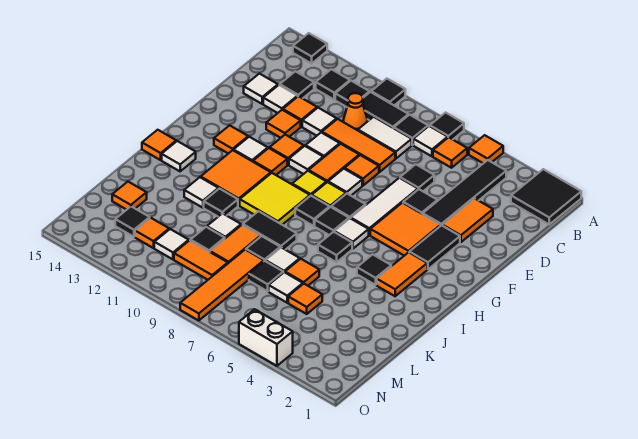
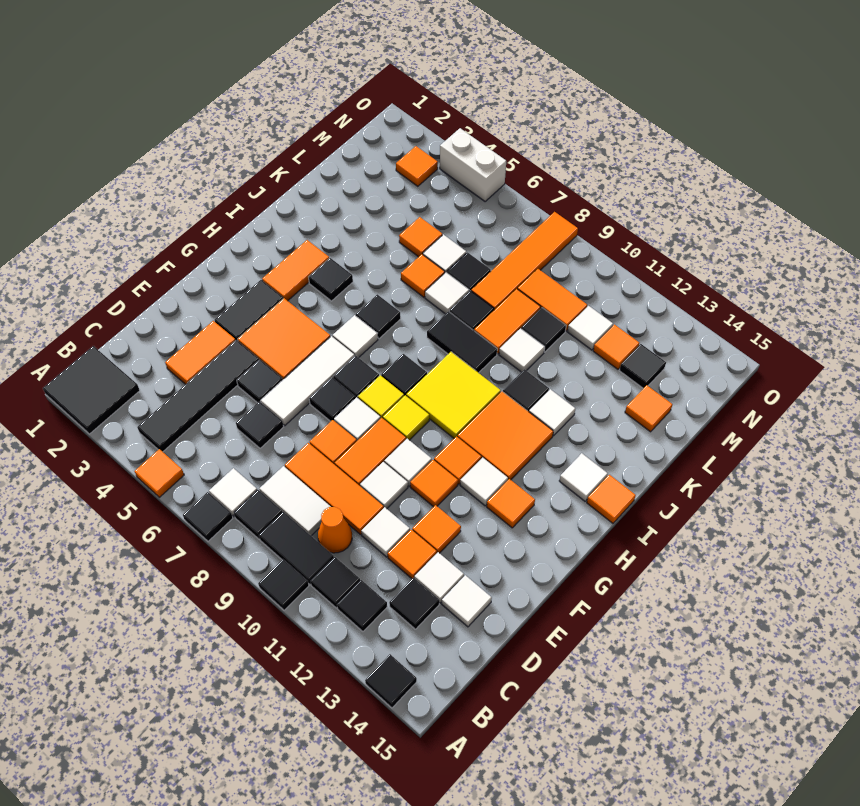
orange 1x1 tile [433,137,467,168] -> orange 1x1 tile moved to [396,146,438,186]
black 1x1 tile [315,207,349,235] -> black 1x1 tile moved to [309,378,356,421]

